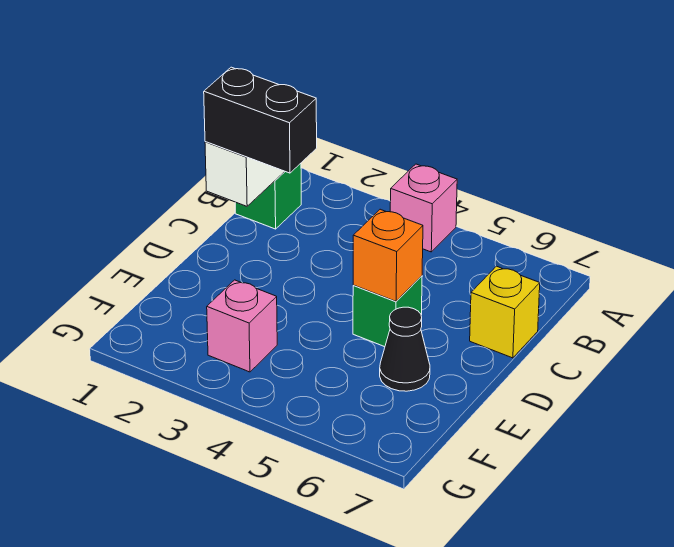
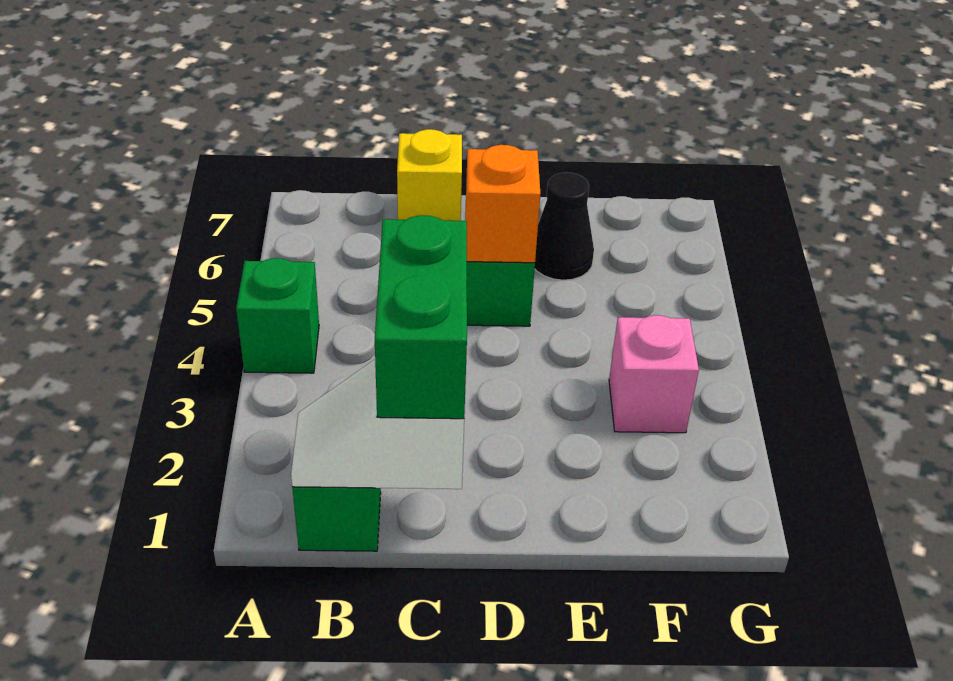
pink 1x1 brick [390,164,457,252] -> green 1x1 brick [236,258,319,373]
black 1x2 brick [204,67,317,173] -> green 1x2 brick [375,215,467,419]

